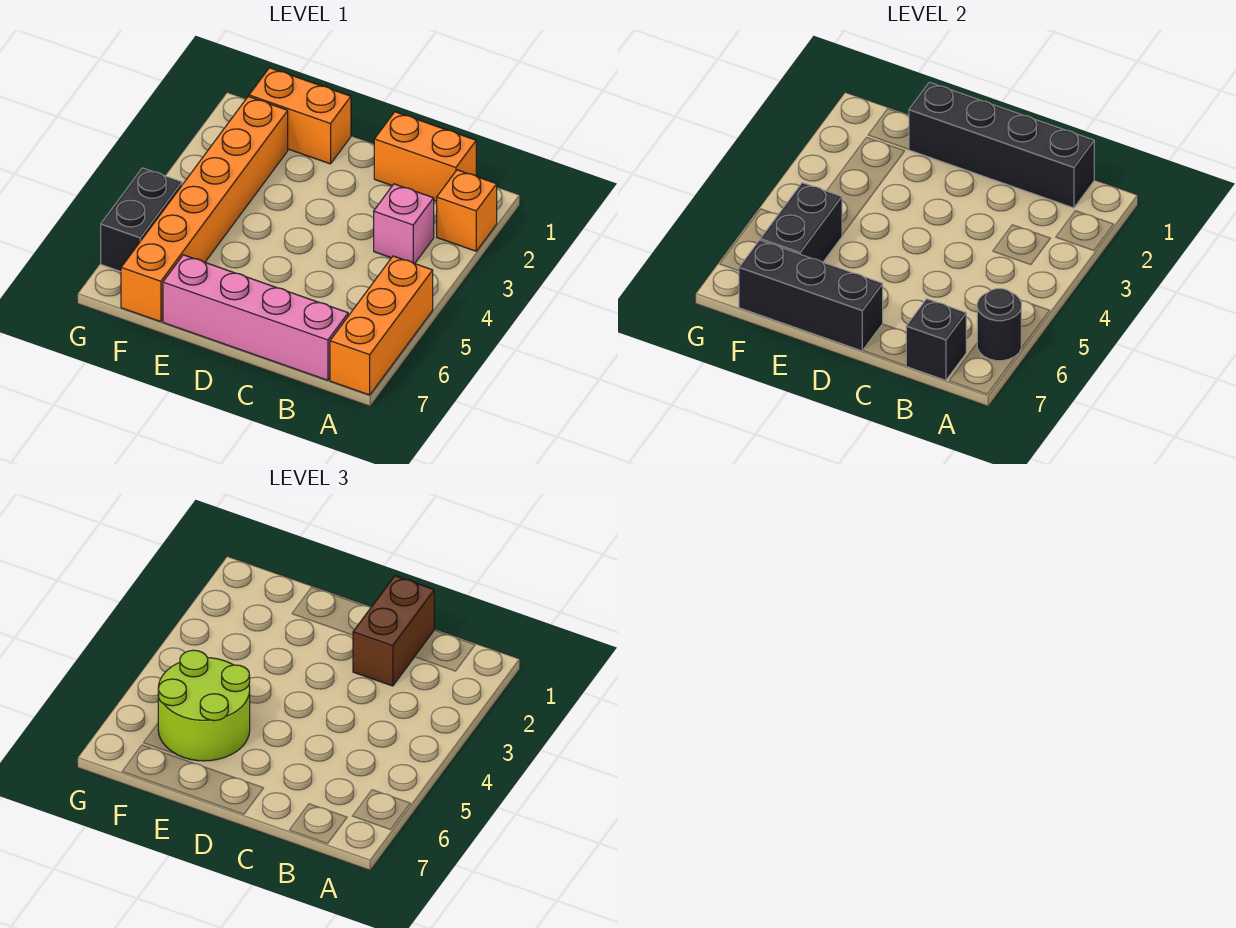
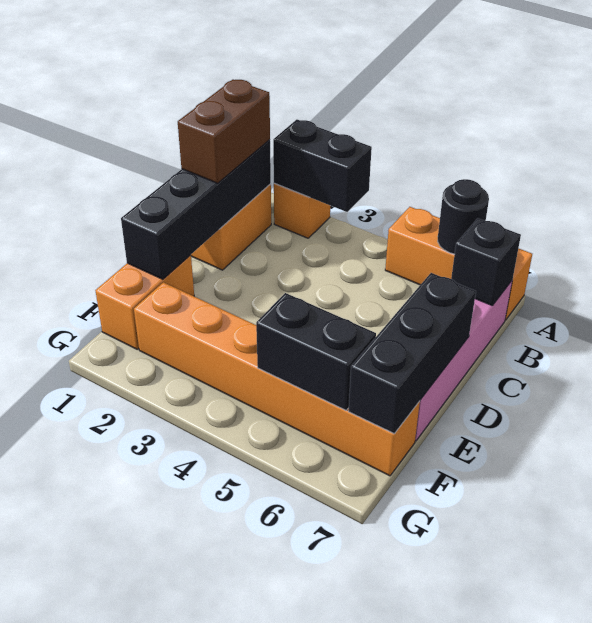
pink 1x1 brick [374,184,434,263] -> none
brown 1x2 brick [353,576,434,686] -> brown 1x2 brick turned to [178,80,270,183]
lime 2x2 round brick [158,650,250,761] -> none
black 1x2 brick [101,168,182,271] -> black 1x2 brick moved to [273,120,372,212]

